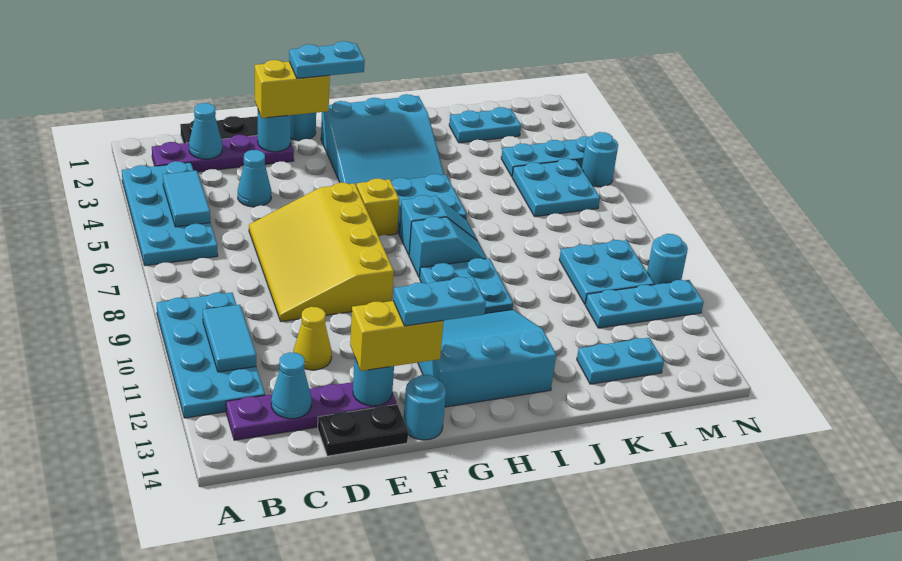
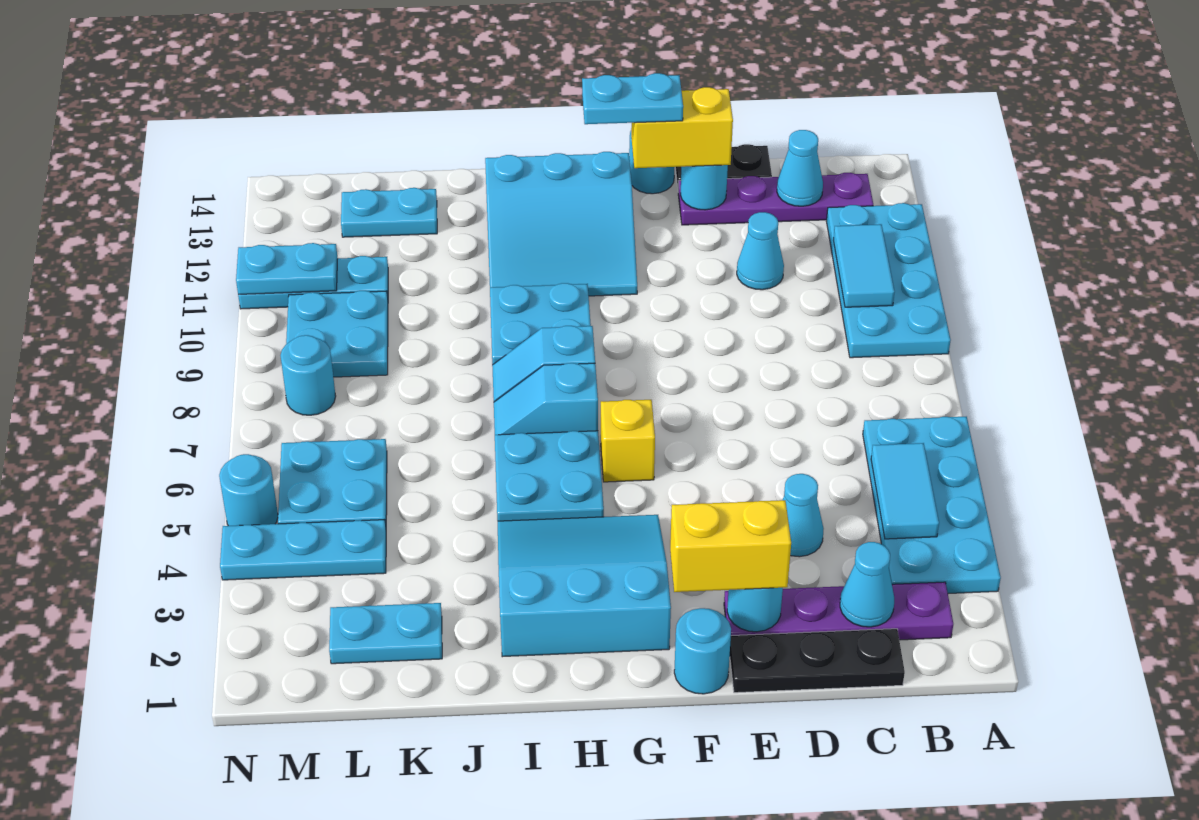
yellow 3x4 slope [249,183,394,321] -> none
yellow 1x1 cone [294,307,332,370] -> cyan 1x1 cone [737,212,784,290]
cyan 1x2 plate [289,41,365,78] -> cyan 1x2 plate moved to [236,243,338,294]
cyan 1x1 round brick [647,234,688,285] -> cyan 1x1 round brick moved to [280,335,336,415]

